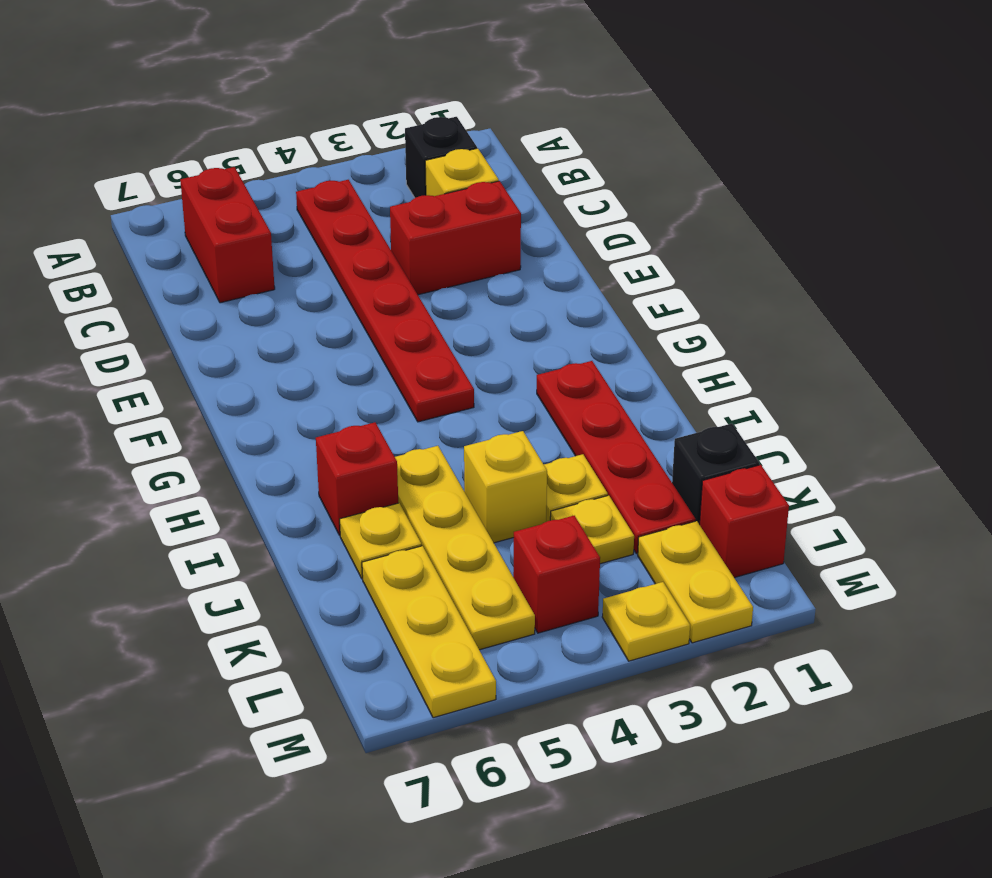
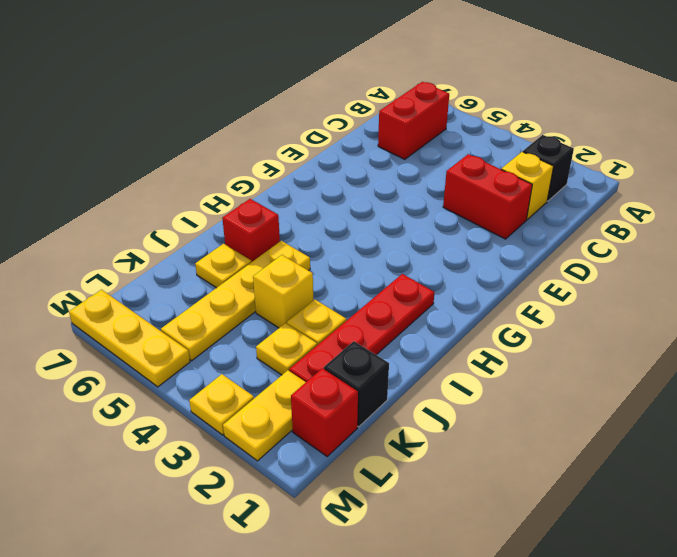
red 1x6 plate [296,180,474,422] -> none
yellow 1x3 plate [362,546,496,718] -> yellow 1x3 plate turned to [69,290,190,387]
red 1x1 brick [513,516,600,633] -> none

